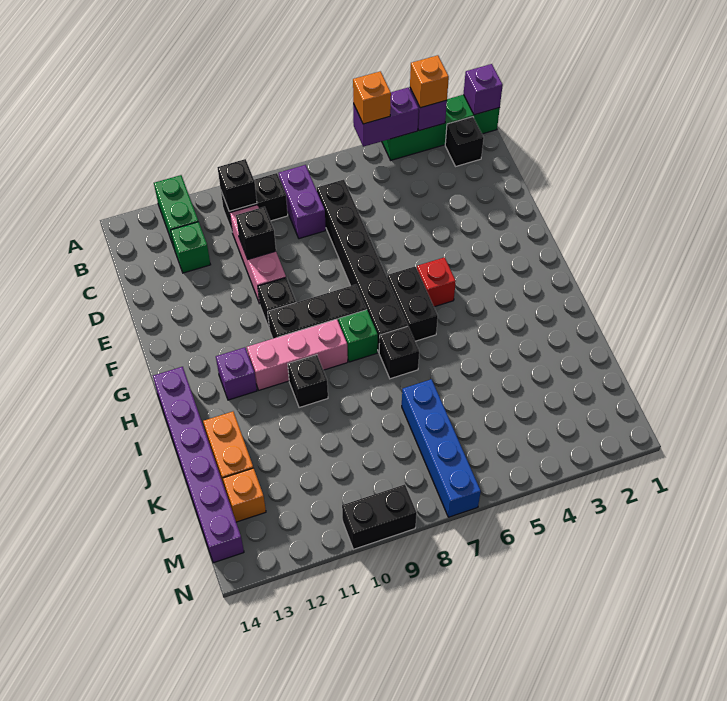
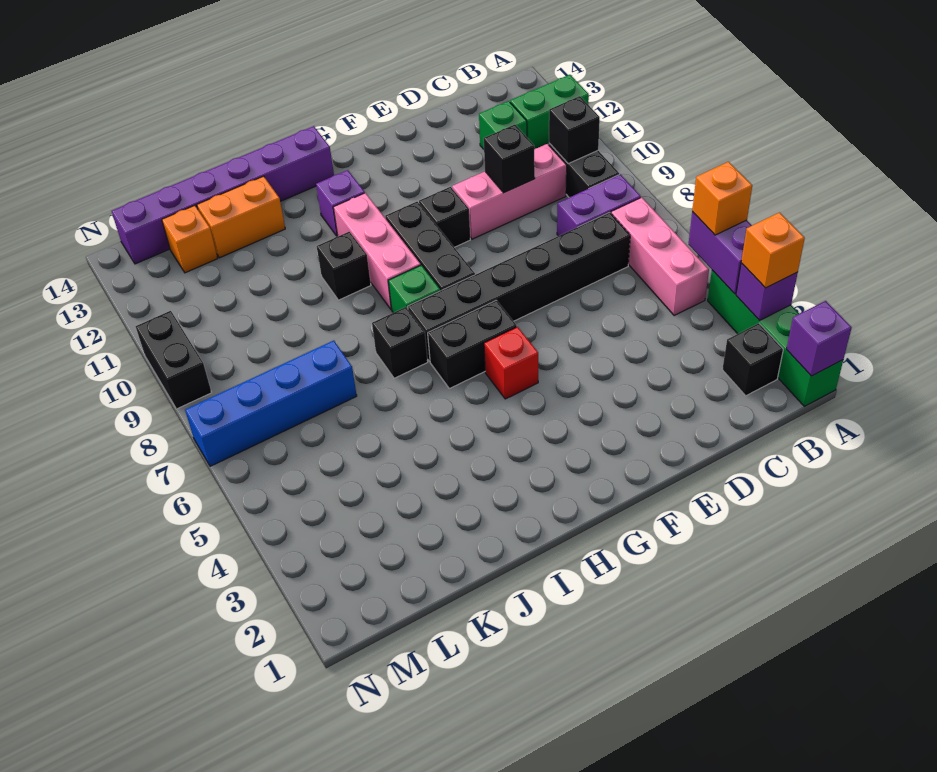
none -> pink 1x3 brick [611,197,709,315]

